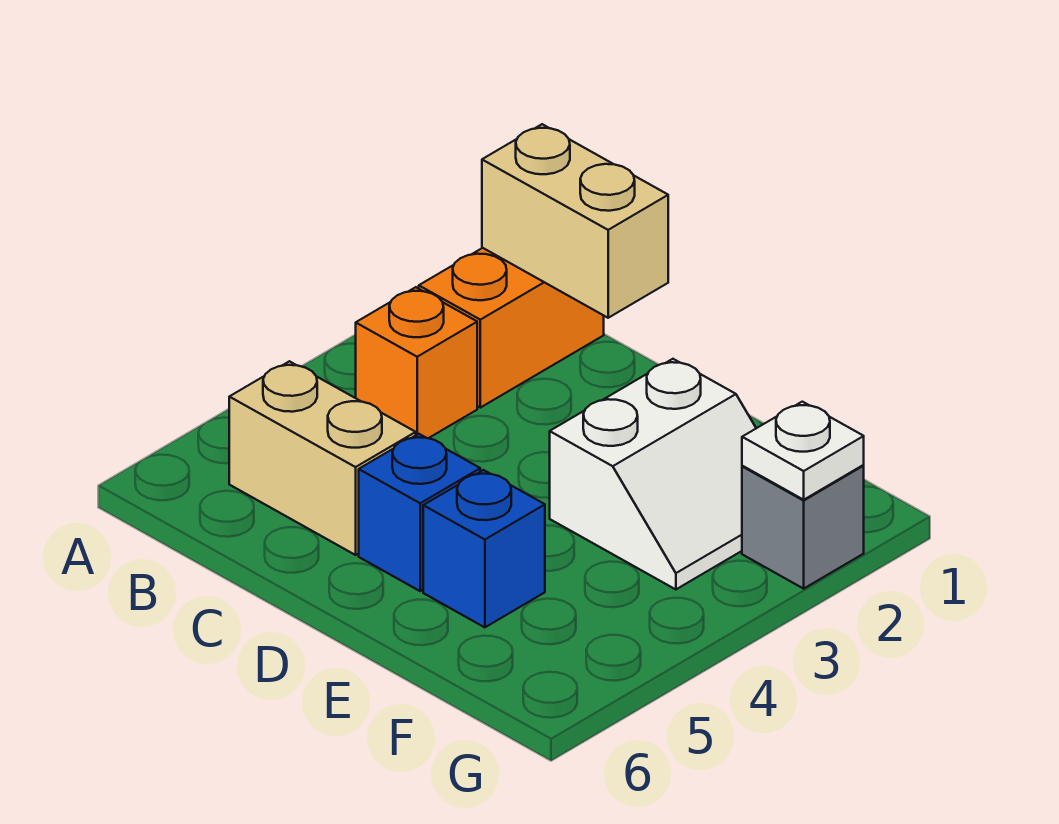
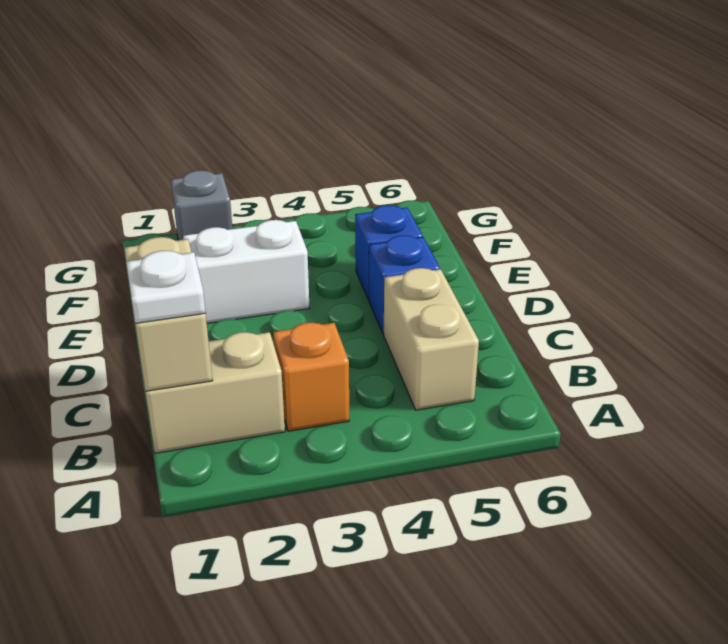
orange 1x2 brick [419,248,604,408] -> tan 1x2 brick [146,332,285,453]
white 1x1 plate [742,402,864,500] -> white 1x1 plate moved to [126,251,206,323]

